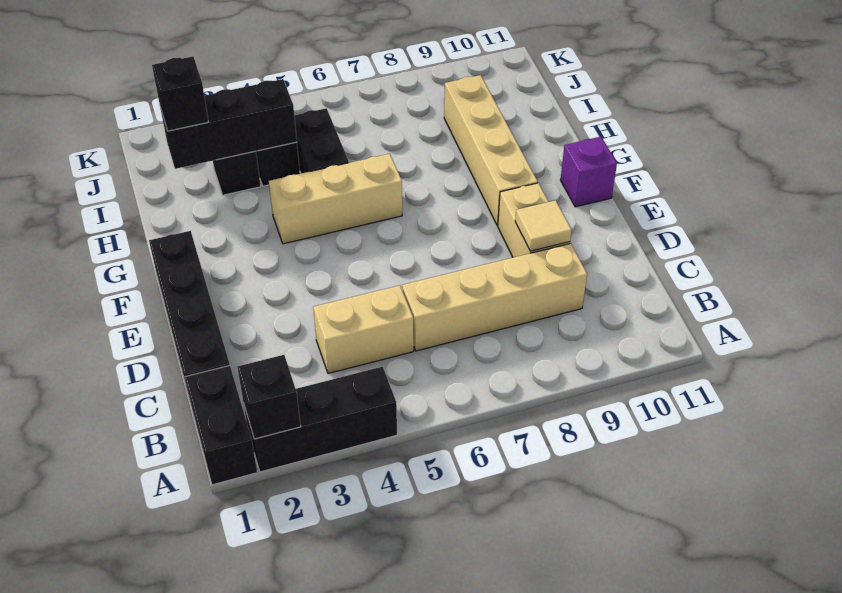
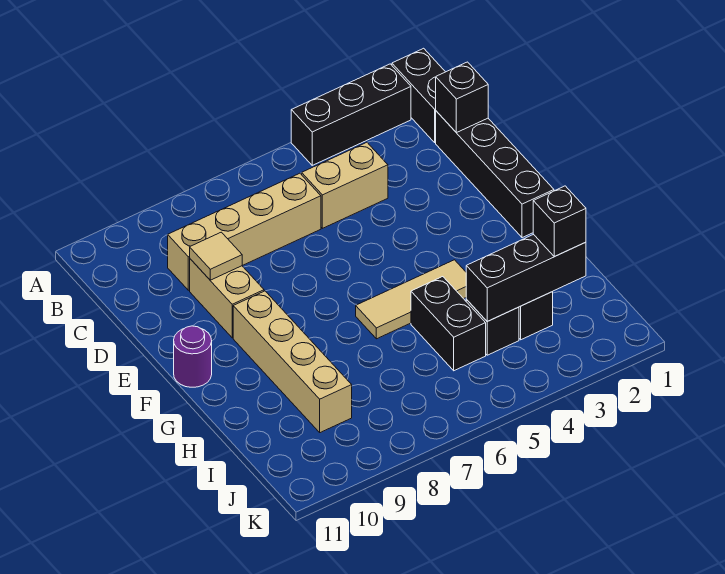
black 1x1 brick [237,355,301,439] -> black 1x1 brick moved to [436,62,488,133]
purple 1x1 brick [561,137,617,207] -> purple 1x1 round brick [174,326,212,387]
tan 1x3 brick [269,154,402,244] -> tan 1x3 tile [356,260,466,339]

